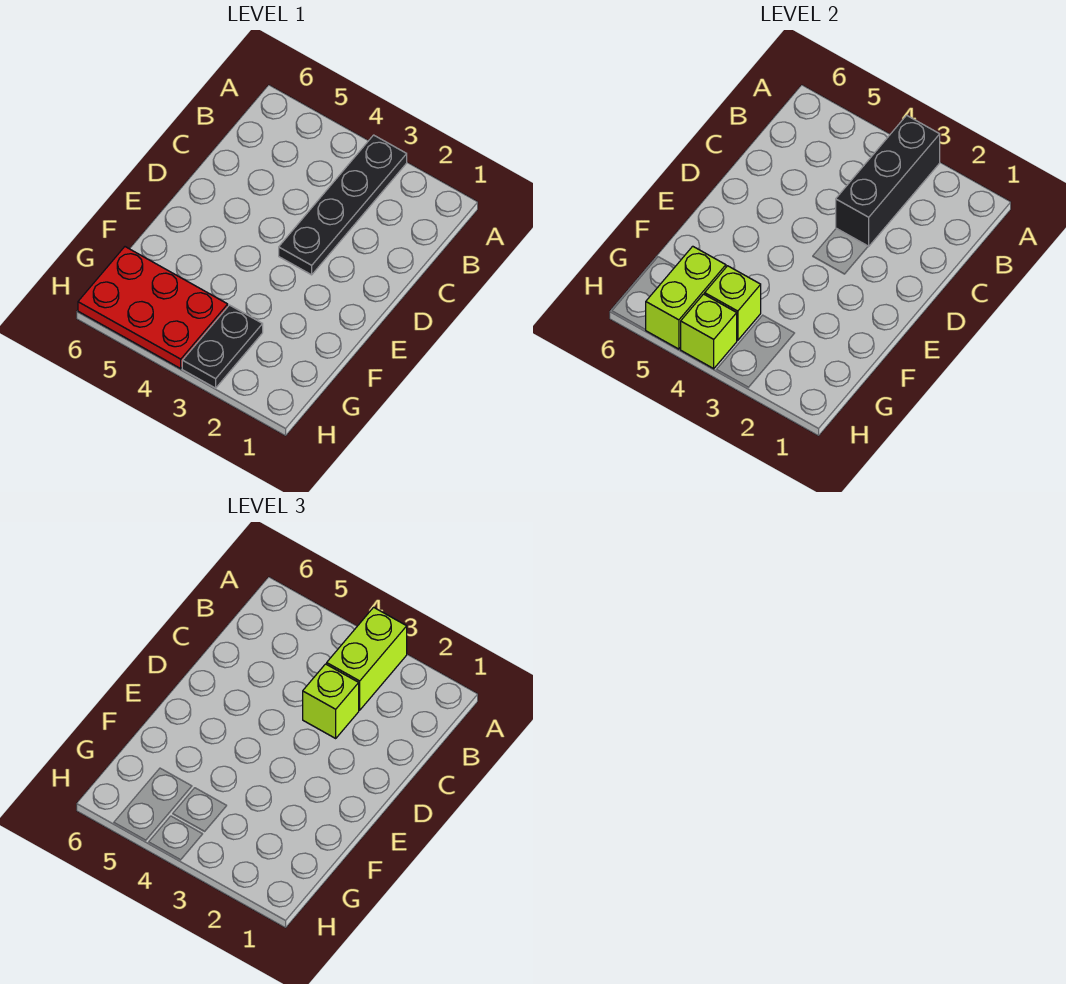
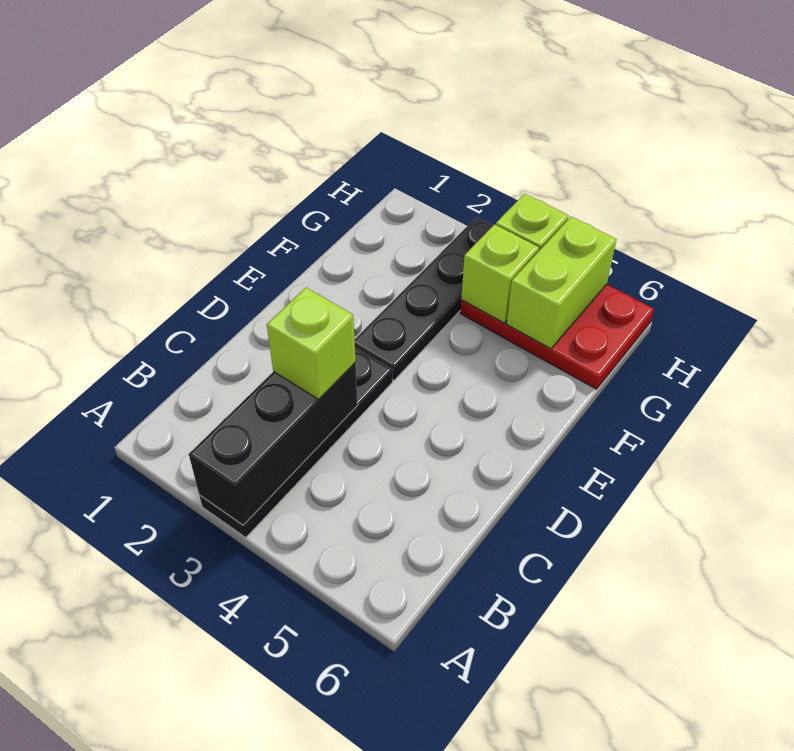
lime 1x2 brick [327,607,407,710] -> none
black 1x2 plate [182,305,263,388] -> black 1x4 plate [354,217,493,380]

